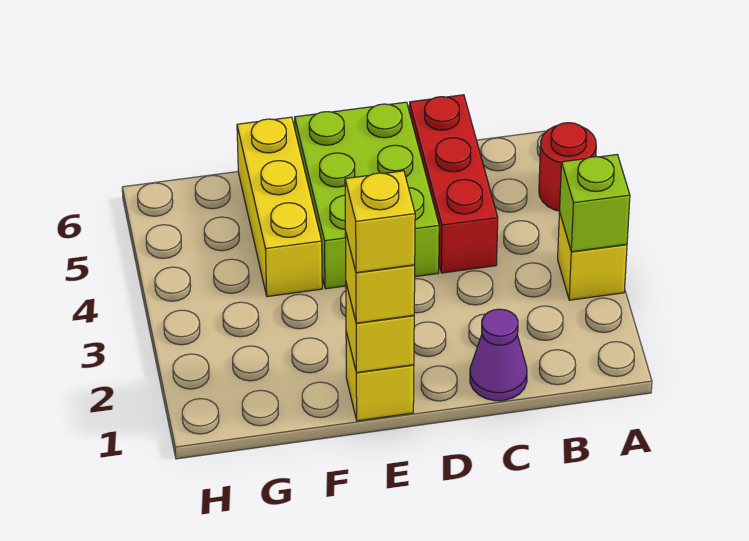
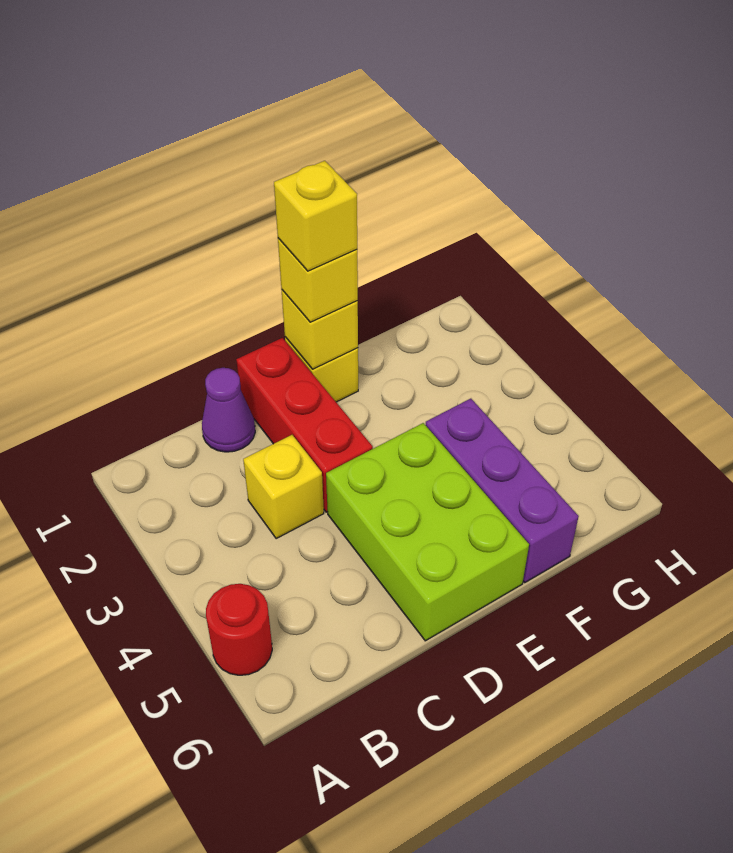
yellow 1x1 brick [558,213,627,300] -> yellow 1x1 brick moved to [243,435,324,539]
lime 1x1 brick [560,155,630,252] -> none
red 1x3 brick [409,95,498,273] -> red 1x3 brick moved to [236,338,373,512]
yellow 1x3 brick [237,117,322,297] -> purple 1x3 brick [426,399,579,582]

